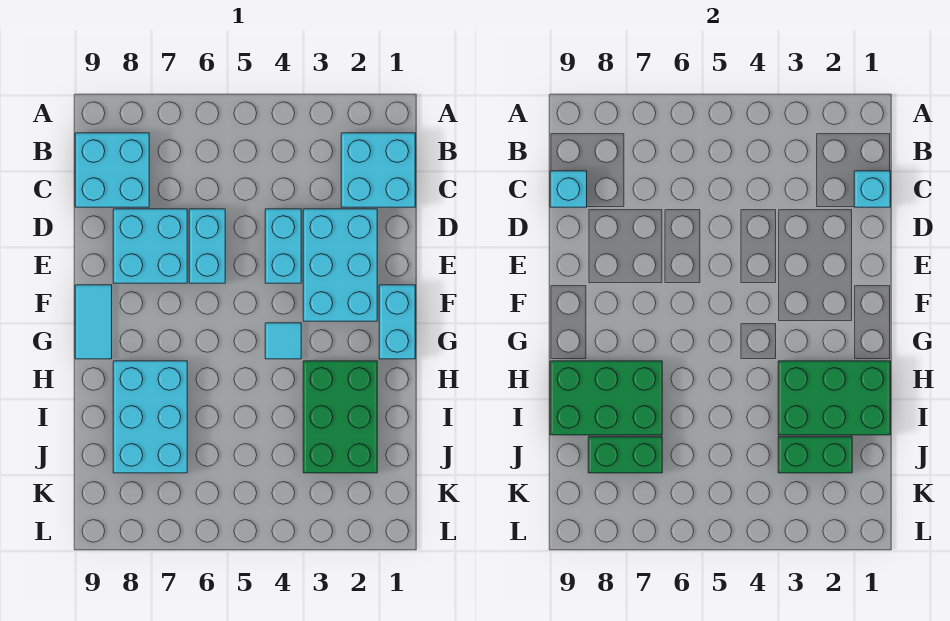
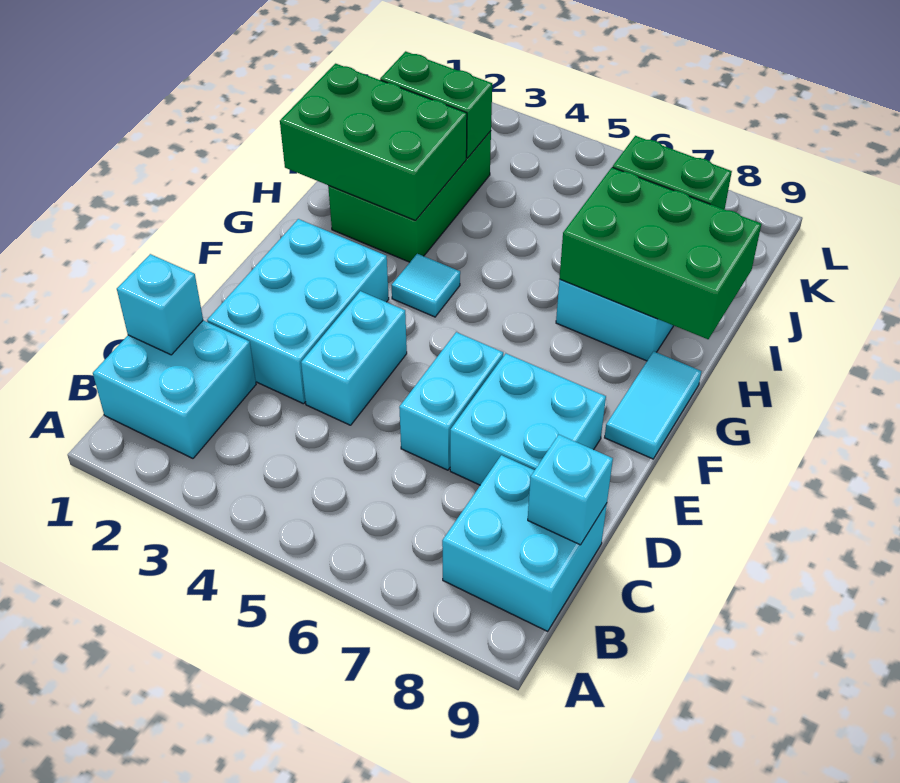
cyan 1x2 brick [379,285,415,359] -> none

